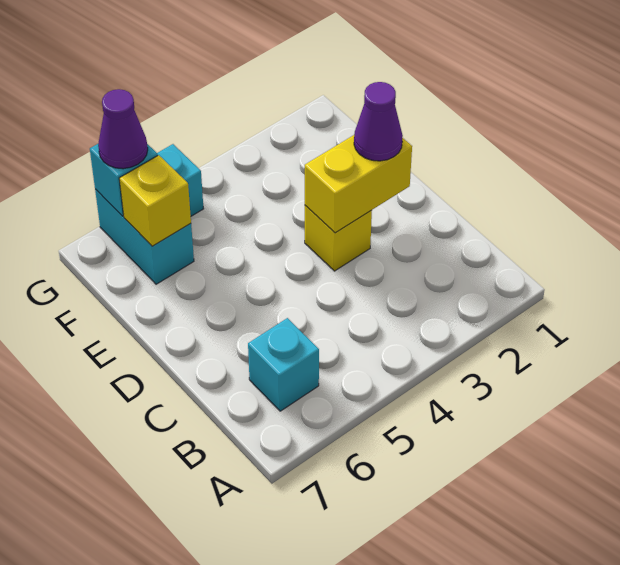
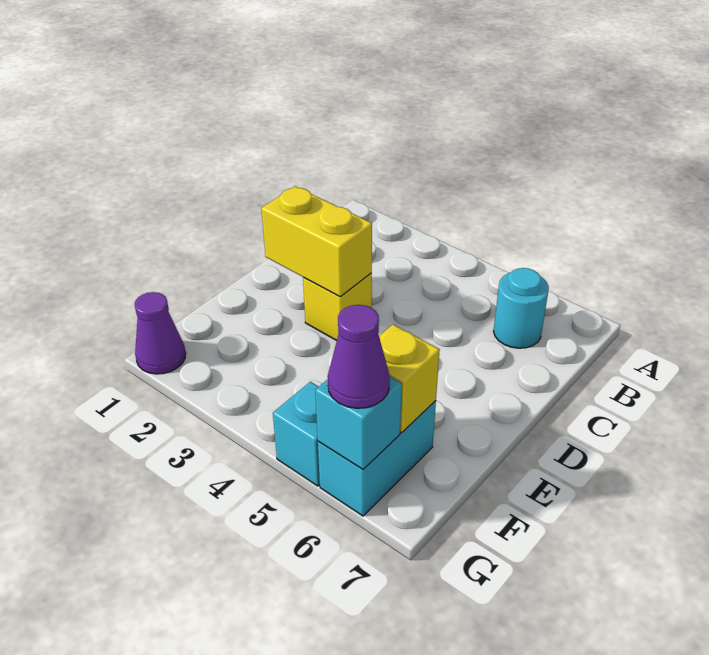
cyan 1x1 brick [248,318,319,411] -> cyan 1x1 round brick [494,268,549,348]
purple 1x1 cone [354,82,403,161] -> purple 1x1 cone moved to [135,292,186,374]

